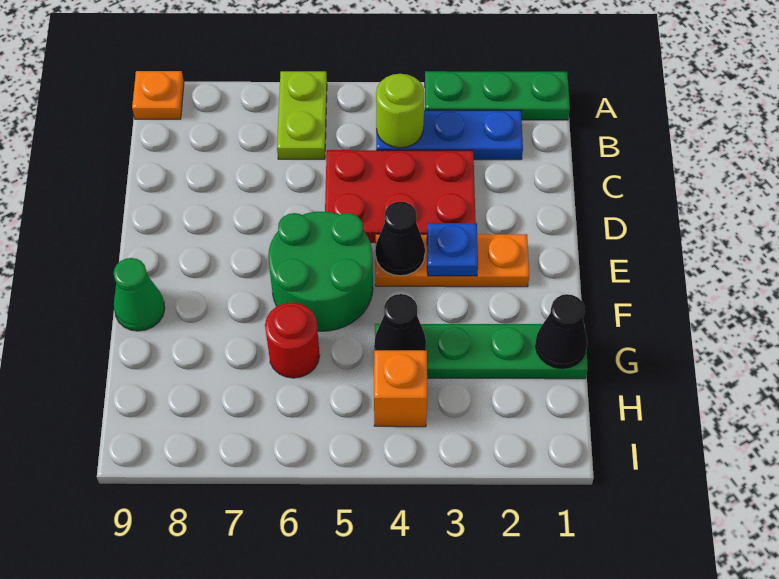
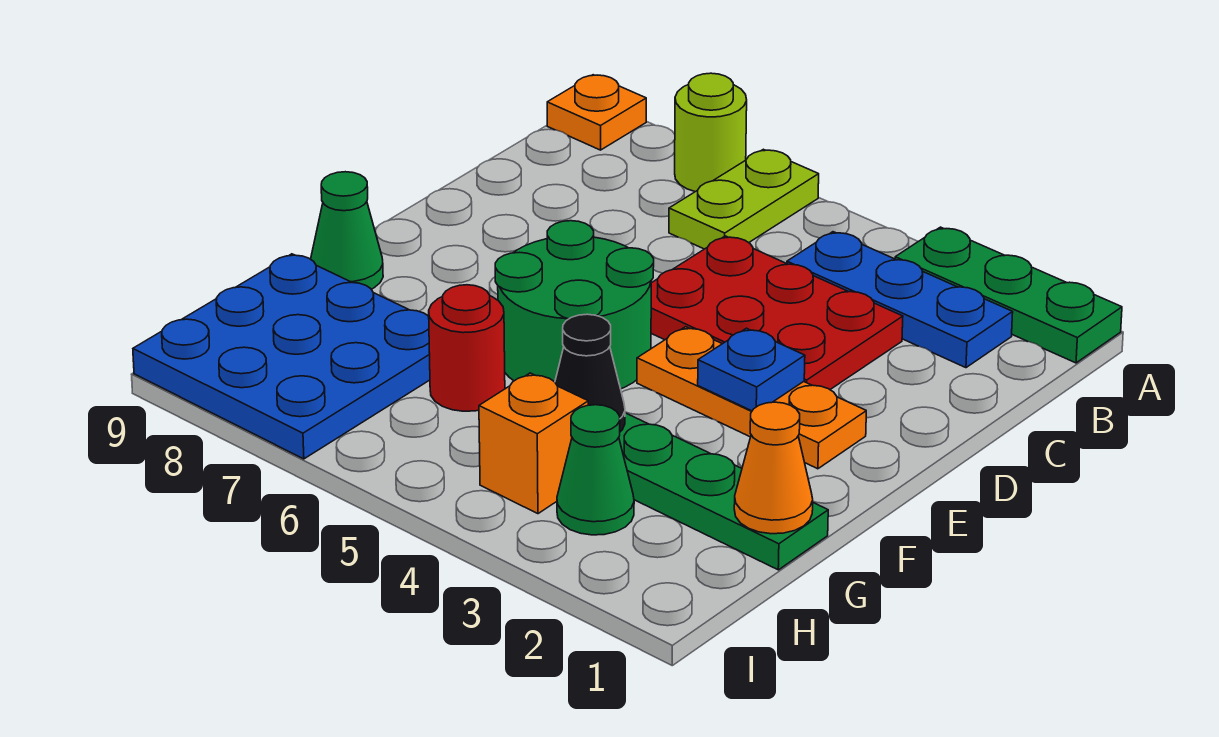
lime 1x1 round brick [376,74,425,148] -> lime 1x1 round brick moved to [675,73,747,192]
black 1x1 cone [375,202,425,276] -> none
black 1x1 cone [535,294,587,369] -> orange 1x1 cone [734,402,813,534]
none -> blue 3x3 plate [133,254,430,459]
none -> green 1x1 cone [557,405,634,535]

